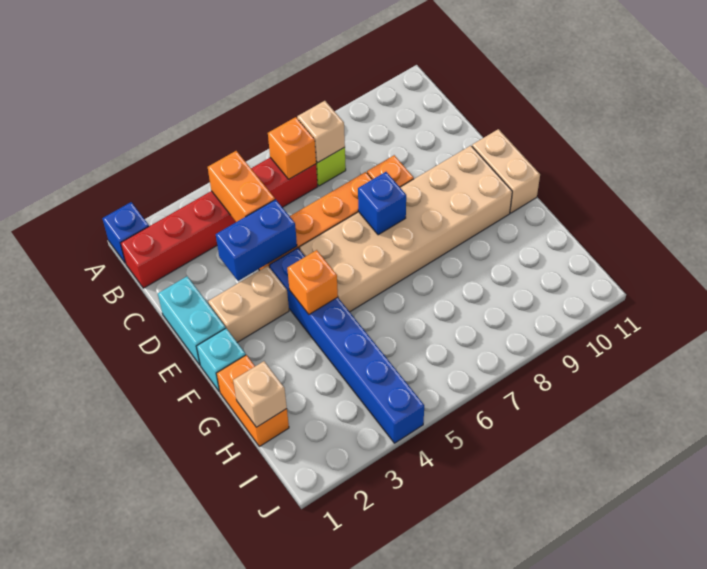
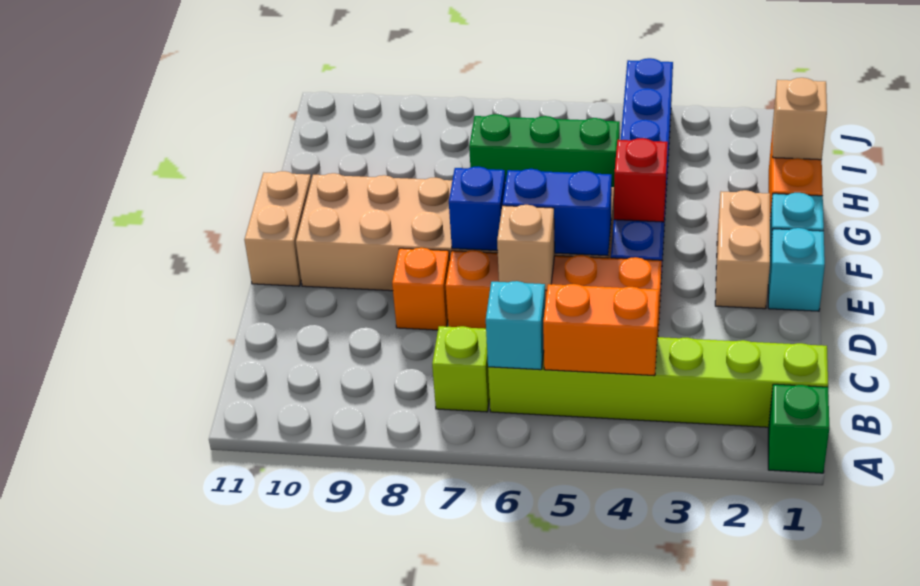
blue 1x1 brick [102,202,149,263] -> green 1x1 brick [768,384,829,473]
red 1x6 brick [121,158,318,288] -> lime 1x6 brick [488,337,828,427]
orange 1x2 brick [208,151,275,222] -> orange 1x2 brick turned to [543,284,659,376]
orange 1x1 brick [268,117,316,179] -> cyan 1x1 brick [486,281,545,370]
tan 1x1 brick [297,101,345,163] -> tan 1x1 brick moved to [497,205,555,290]
cyan 1x2 brick [158,276,226,365] -> cyan 1x1 brick [768,228,825,311]
blue 1x2 brick [216,199,297,281] -> blue 1x2 brick moved to [503,169,612,256]
tan 1x2 brick [208,266,289,342] -> tan 1x2 brick turned to [715,190,770,309]
orange 1x1 brick [287,250,338,314] -> red 1x1 brick [614,138,668,222]
none -> green 1x3 brick [469,114,620,187]

